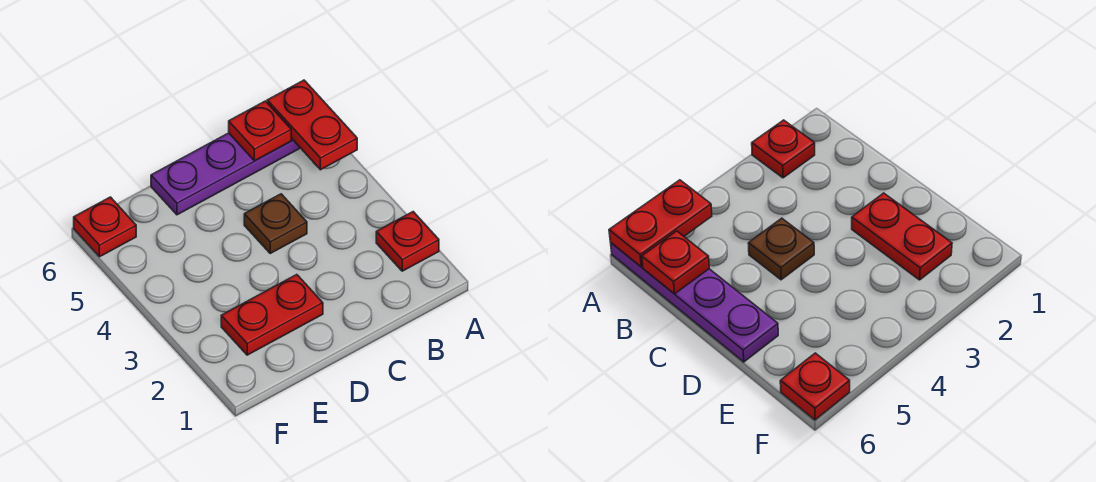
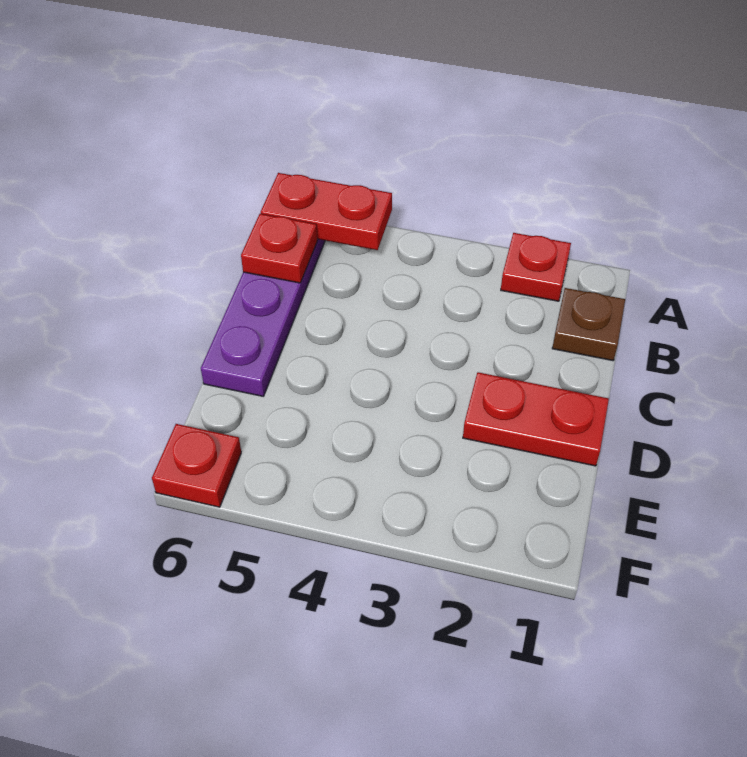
brown 1x1 plate [244,194,307,253] -> brown 1x1 plate moved to [552,288,625,361]
red 1x2 plate [221,275,323,355] -> red 1x2 plate turned to [463,372,609,466]

